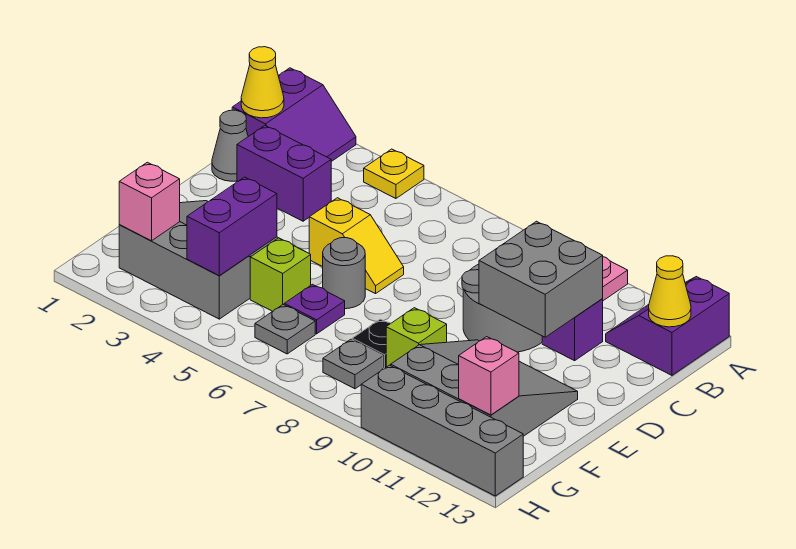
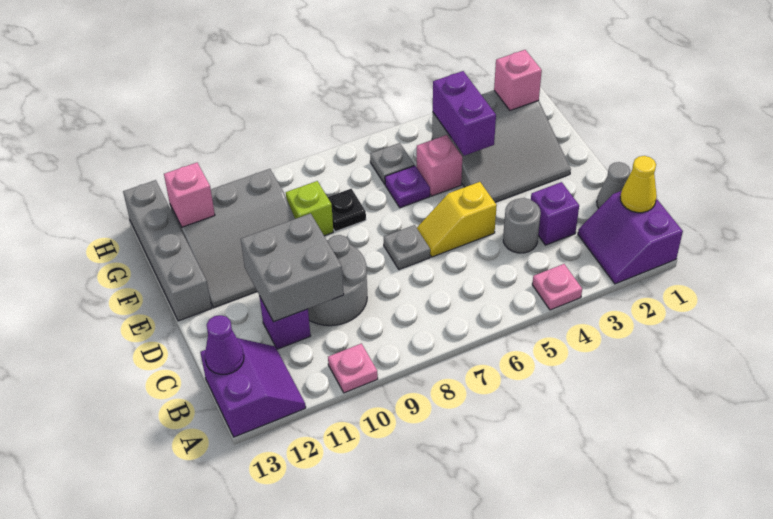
yellow 1x1 plate [364,149,424,199] -> pink 1x1 plate [532,264,582,310]
yellow 1x1 cone [649,256,691,327] -> purple 1x1 cone [205,315,244,374]
purple 1x2 brick [237,126,331,221] -> purple 1x1 brick [531,182,579,245]
grey 1x1 round brick [323,238,365,309] -> grey 1x1 round brick moved to [503,198,541,253]
lime 1x1 brick [250,238,311,311] -> pink 1x1 brick [417,135,462,196]
grey 1x1 plate [323,339,383,389] -> grey 1x1 plate moved to [384,225,430,270]
grey 1x4 brick [361,365,523,496] -> grey 1x4 brick turned to [123,180,212,321]

